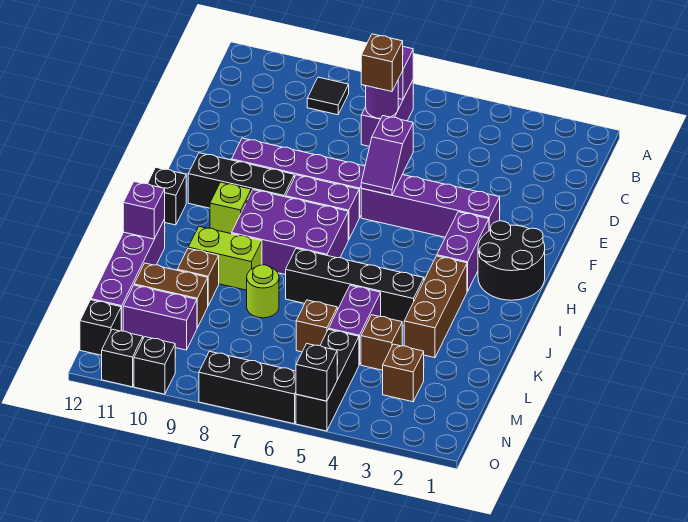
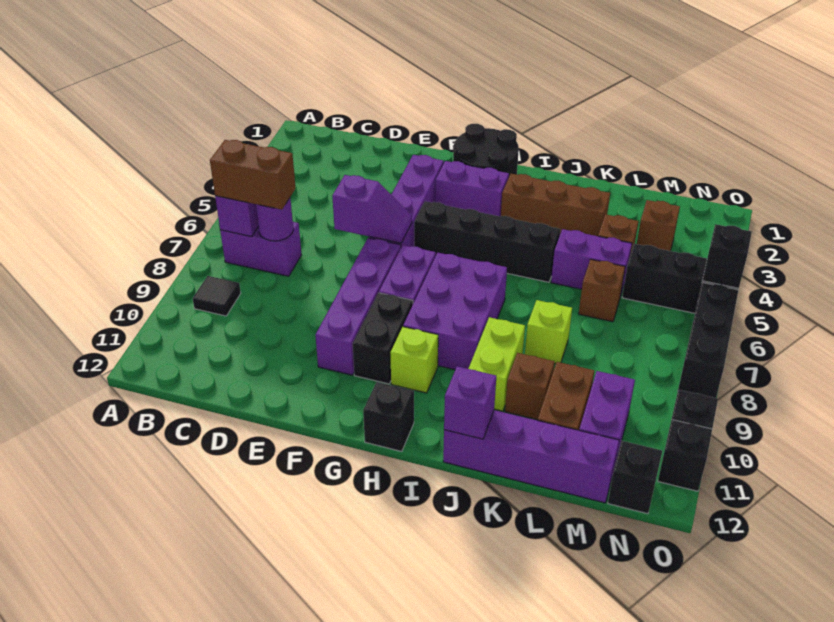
brown 1x1 brick [361,34,403,91] -> brown 1x2 brick [210,140,296,210]
black 1x3 brick [188,153,294,208] -> black 1x2 brick [353,293,413,384]
black 1x4 brick [286,249,424,326] -> black 1x4 brick turned to [414,201,560,282]
lime 1x1 round brick [247,265,279,318] -> lime 1x1 brick [525,300,572,364]

